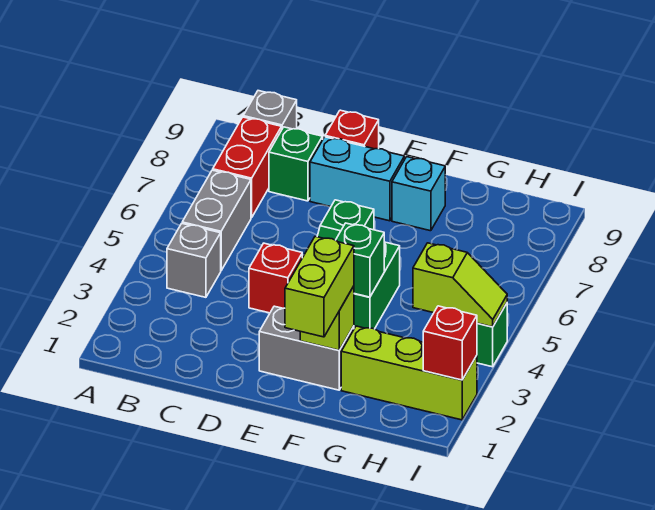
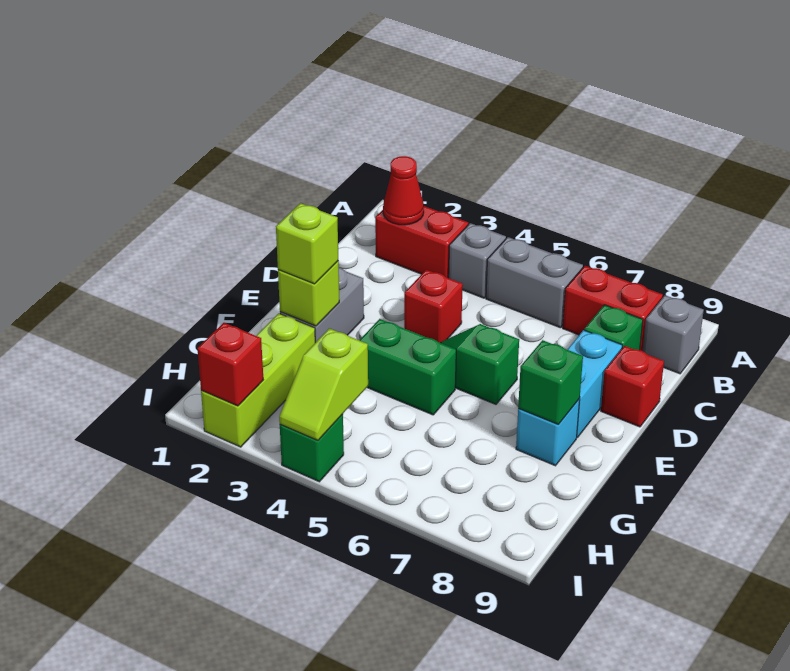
none -> red 1x2 brick [375,206,468,278]
none -> red 1x1 cone [383,156,424,225]
lime 1x2 brick [285,236,354,337] -> lime 1x1 brick [276,203,338,284]
green 1x1 brick [336,223,384,297] -> green 1x1 brick moved to [518,340,583,425]

